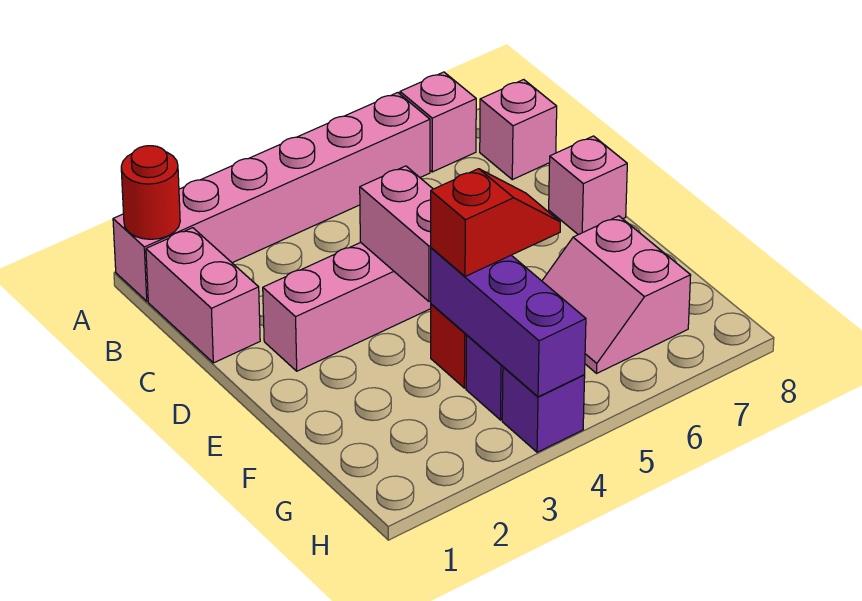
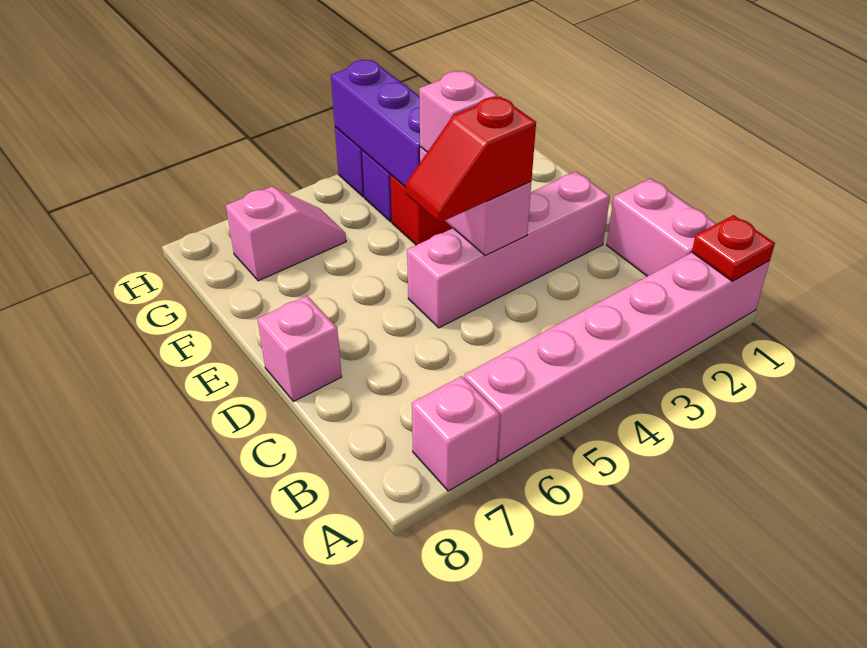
red 1x1 round brick [121,146,180,239] -> red 1x1 plate [692,215,775,281]
pink 1x1 brick [480,80,557,180] -> pink 1x1 brick moved to [419,71,498,152]
red 1x2 slope [431,169,560,277] -> red 1x2 slope moved to [405,96,536,223]
pink 2x2 slope [542,216,691,373] -> pink 1x2 slope [226,187,346,281]

